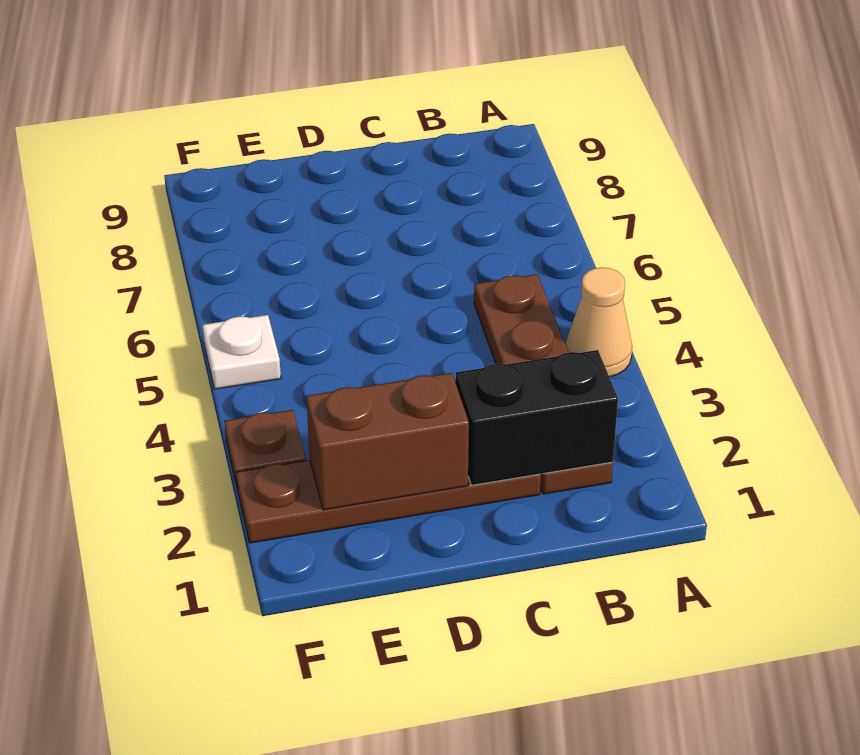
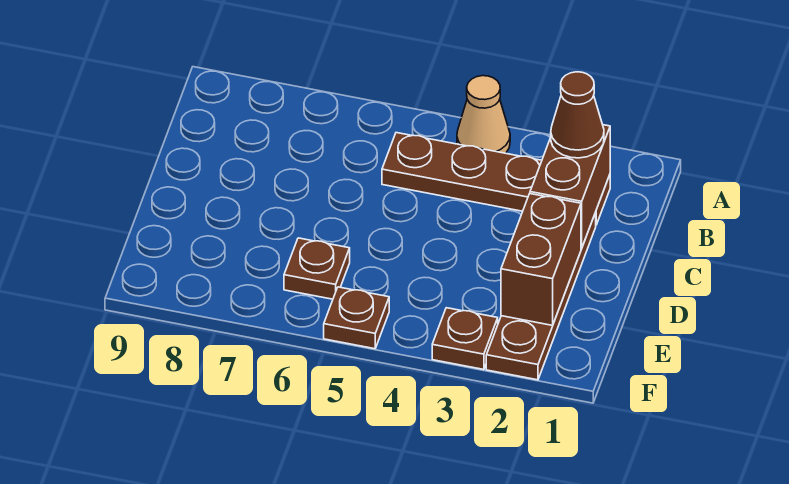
black 1x2 brick [455,350,618,485] -> brown 1x2 brick [530,125,610,248]
none -> brown 1x1 cone [551,72,604,158]
none -> brown 1x1 plate [284,238,350,299]
white 1x1 plate [203,315,281,389] -> brown 1x1 plate [324,287,389,349]

